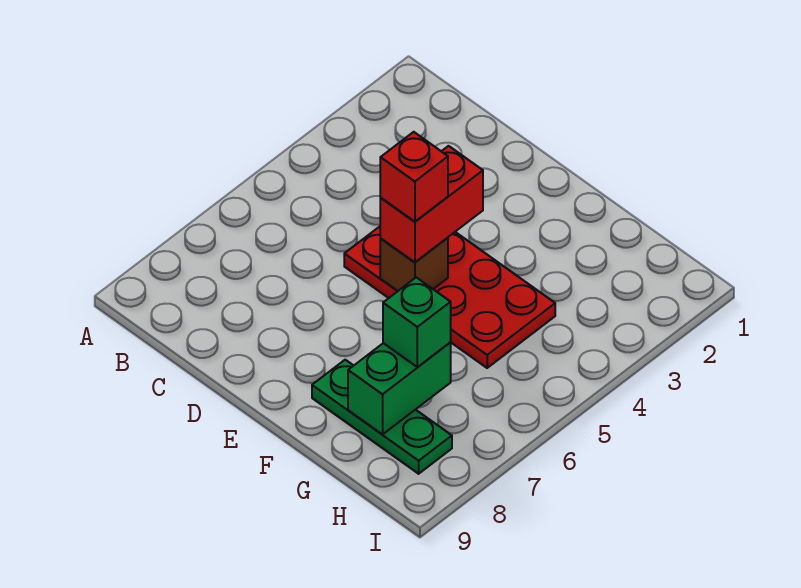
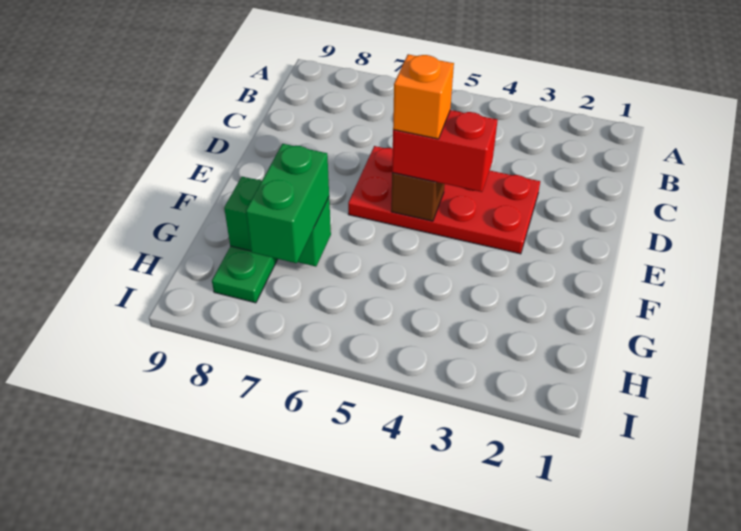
red 2x4 plate [344,227,555,368] -> red 2x4 plate turned to [348,146,540,254]
red 1x1 brick [380,132,448,222] -> orange 1x1 brick [393,54,454,139]
green 1x1 brick [383,277,451,367] -> green 1x2 brick [246,144,329,263]

